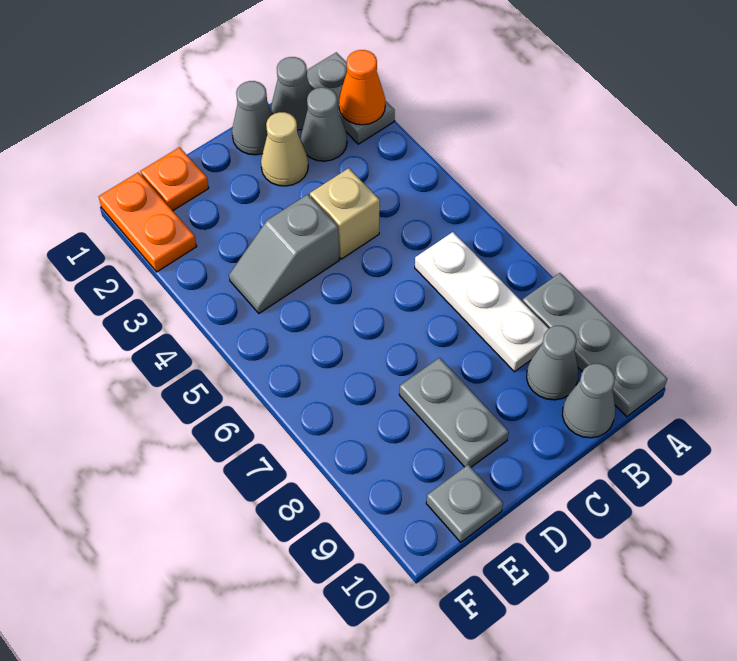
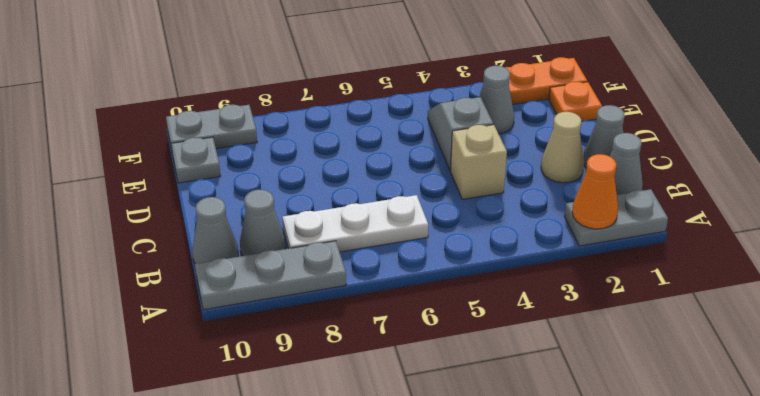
grey 1x1 cone [300,87,347,161] -> grey 1x1 cone moved to [479,66,514,134]
grey 1x2 plate [399,358,509,467] -> grey 1x2 plate moved to [166,105,257,149]

